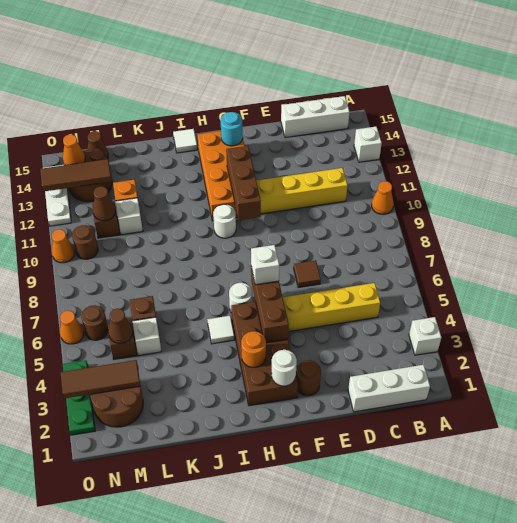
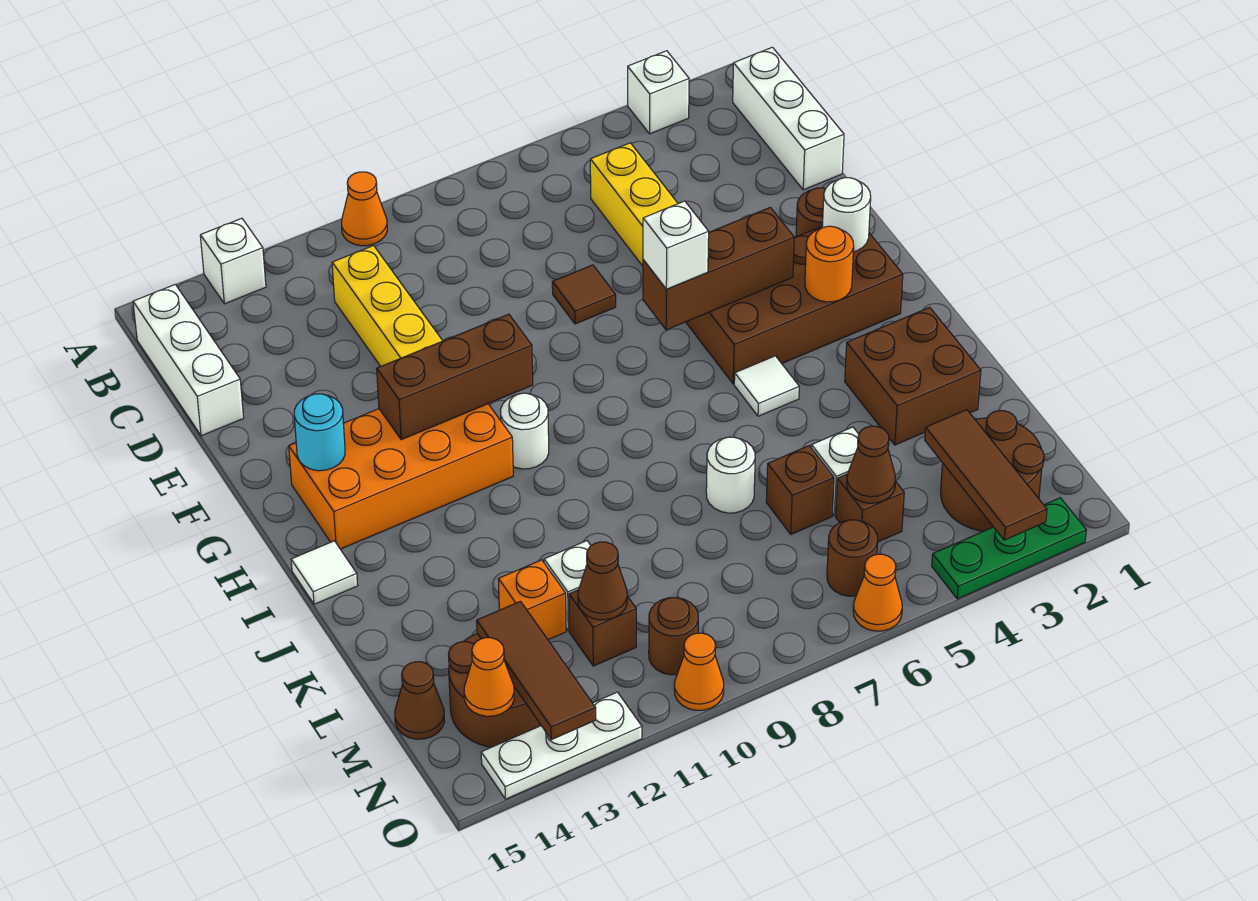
white 1x1 round brick [229,283,252,311] -> white 1x1 round brick moved to [706,437,755,513]
none -> brown 2x2 brick [845,307,981,445]

